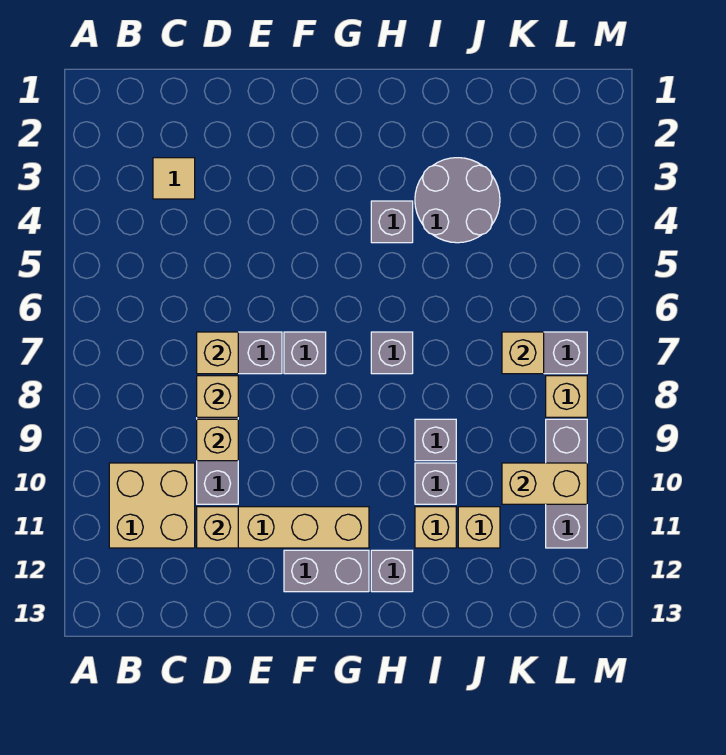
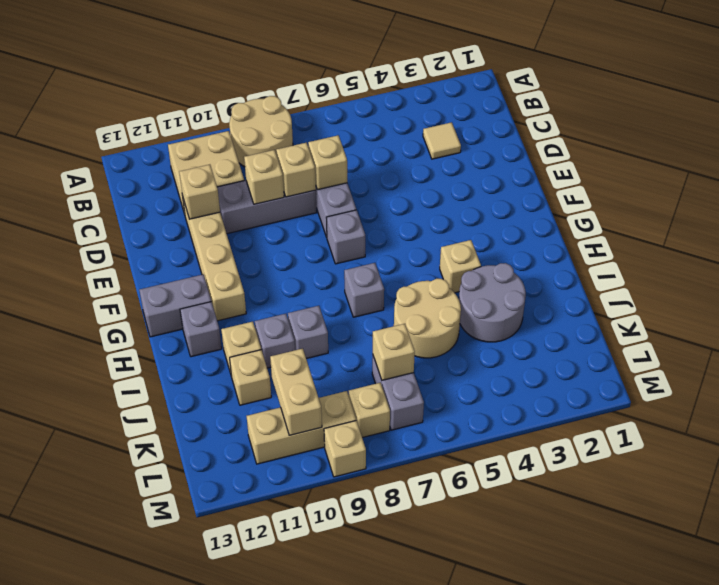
none -> tan 2x2 round brick [229,96,293,167]
grey 1x2 brick [284,550,369,592] -> grey 1x2 brick turned to [139,274,211,337]
grey 1x1 brick [371,201,413,243] -> tan 1x1 brick [440,240,481,293]
none -> tan 2x2 round brick [394,279,461,358]
grey 1x3 brick [546,419,587,548] -> tan 1x3 brick [247,391,356,464]
none -> tan 1x1 brick [324,421,366,477]

